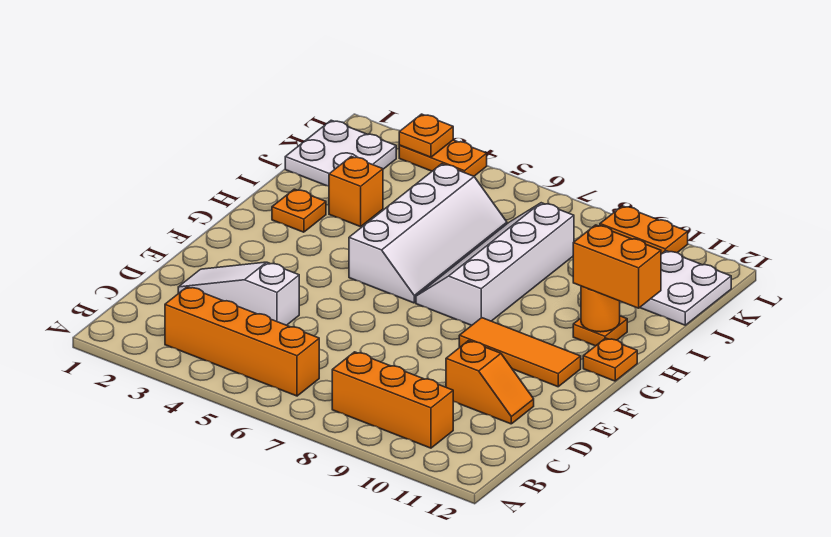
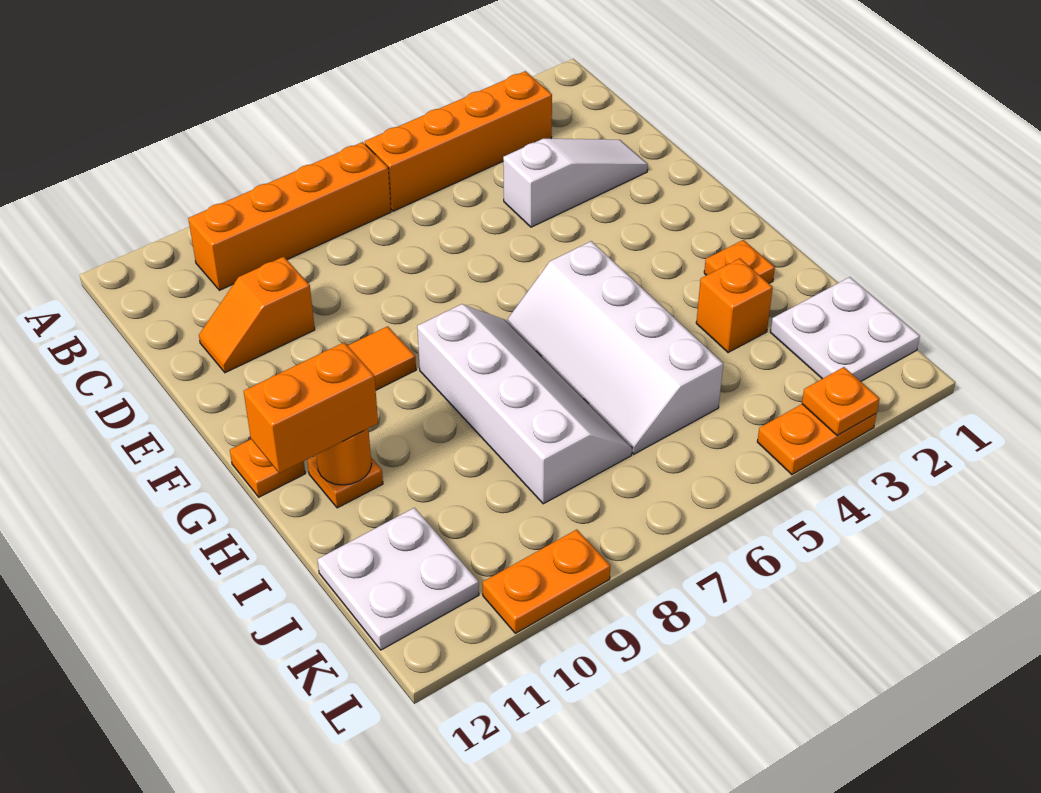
orange 1x3 brick [332,352,453,448] -> orange 1x4 brick [188,142,391,290]

